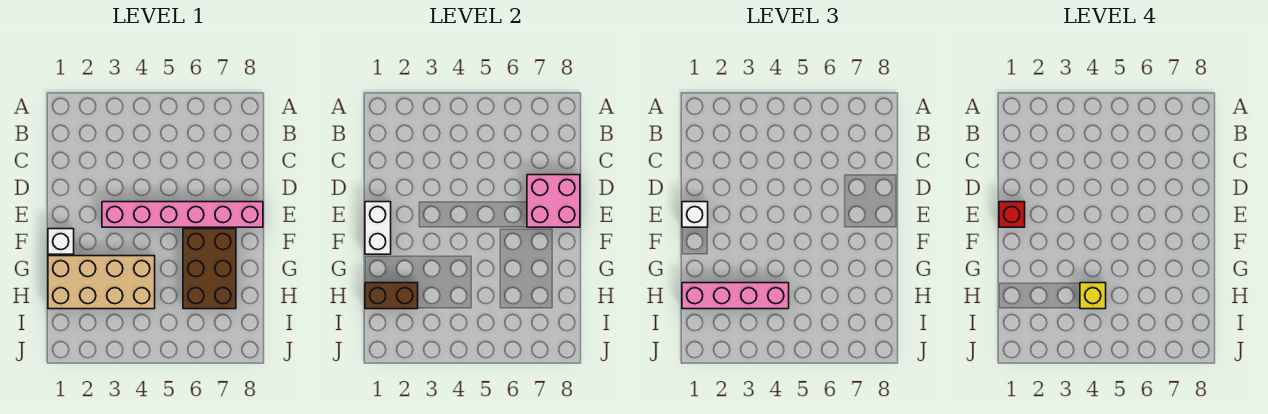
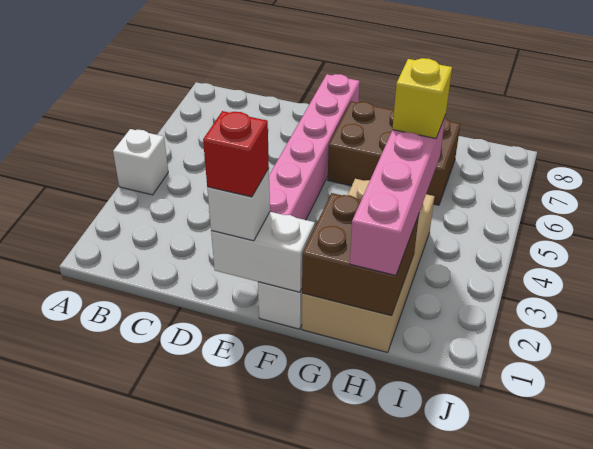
none -> white 1x1 brick [113,129,168,195]
pink 2x2 brick [527,175,580,227] -> none
brown 1x2 brick [365,283,418,309] -> brown 2x2 brick [302,193,419,316]

